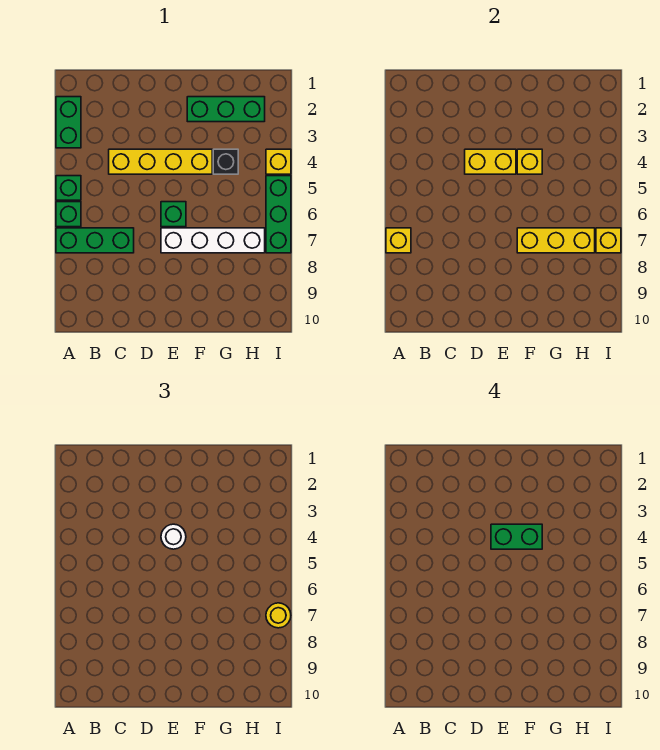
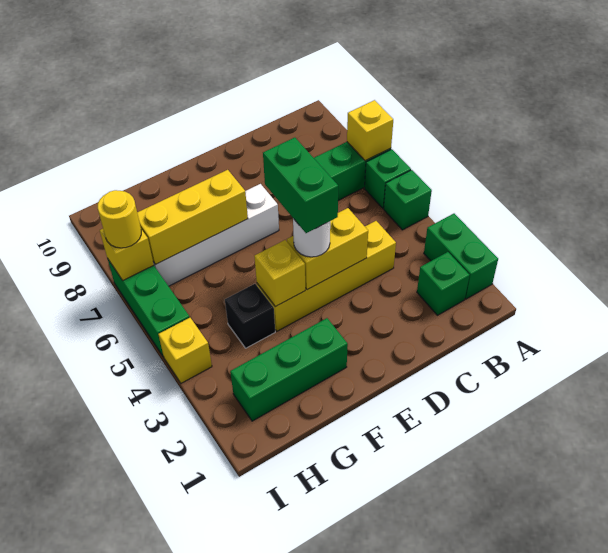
green 1x2 brick [491,524,542,549] -> green 1x2 brick turned to [263,138,338,233]
green 1x1 brick [161,202,186,227] -> green 1x1 brick moved to [417,252,470,315]

